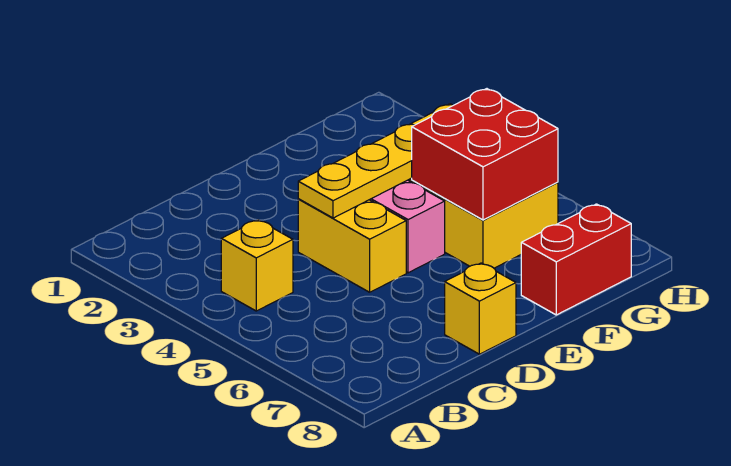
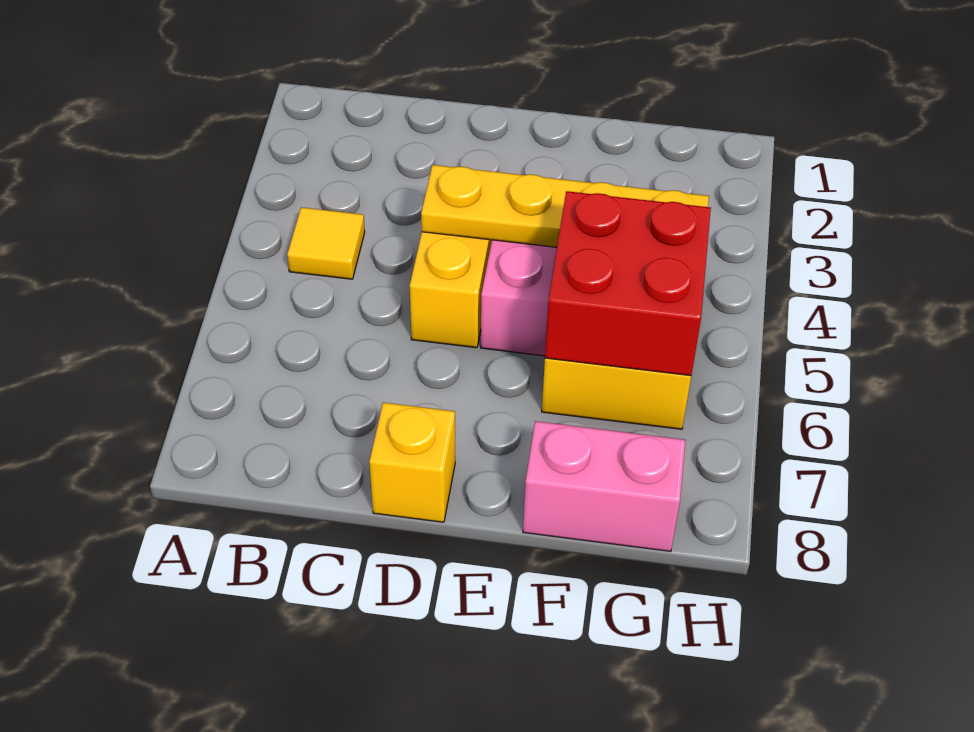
yellow 1x1 brick [221,220,293,311] -> yellow 1x1 tile [287,207,365,279]
red 1x2 brick [521,204,631,315] -> pink 1x2 brick [523,421,686,551]

